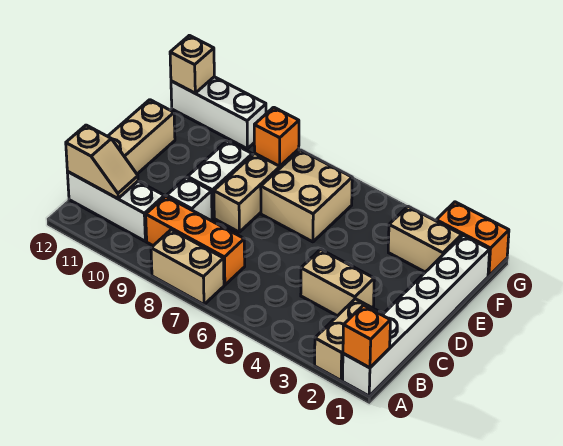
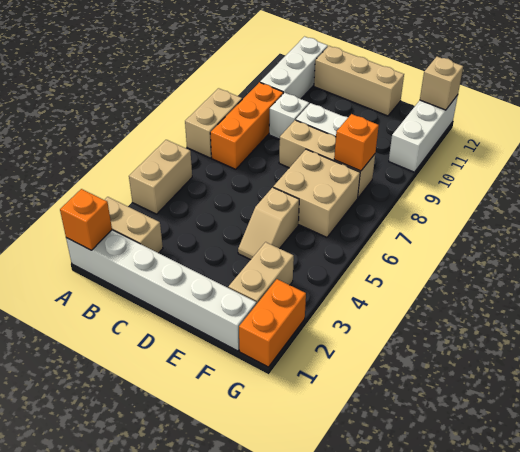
tan 1x2 slope [66,125,138,199] -> tan 1x2 slope moved to [238,187,299,260]
tan 1x2 brick [301,249,374,316] -> tan 1x2 brick moved to [129,140,192,214]

